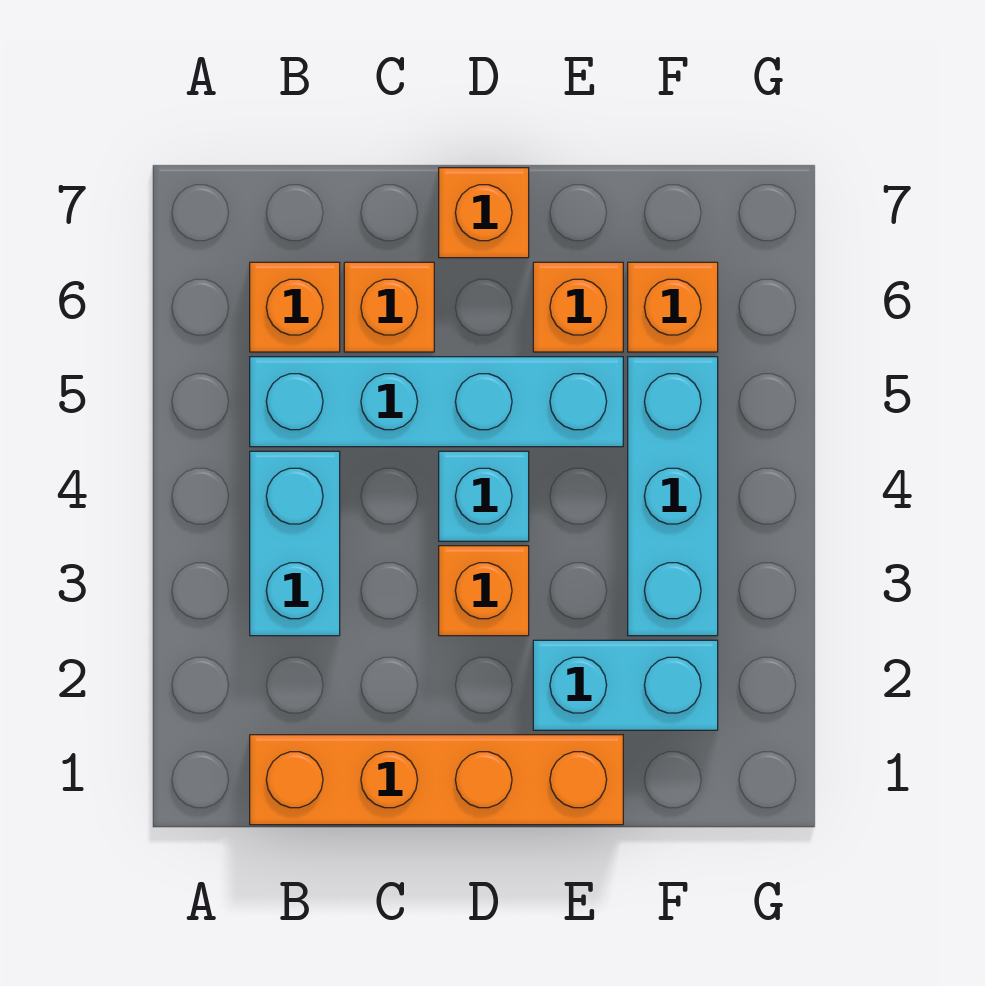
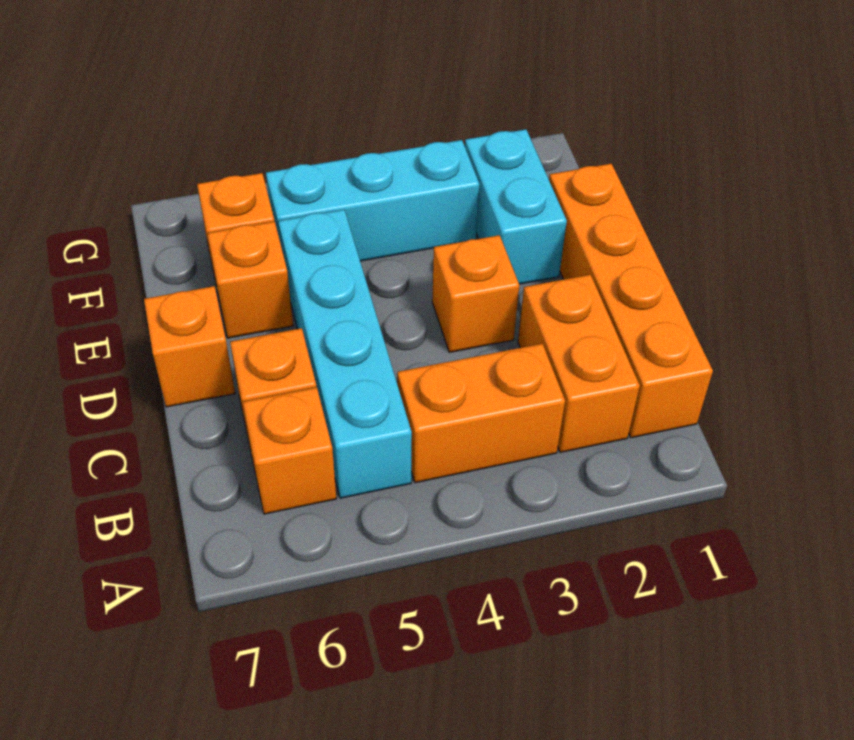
none -> orange 1x2 brick [518,275,640,453]
cyan 1x2 brick [250,451,340,636] -> orange 1x2 brick [397,344,565,483]
cyan 1x1 brick [439,451,529,541] -> none

